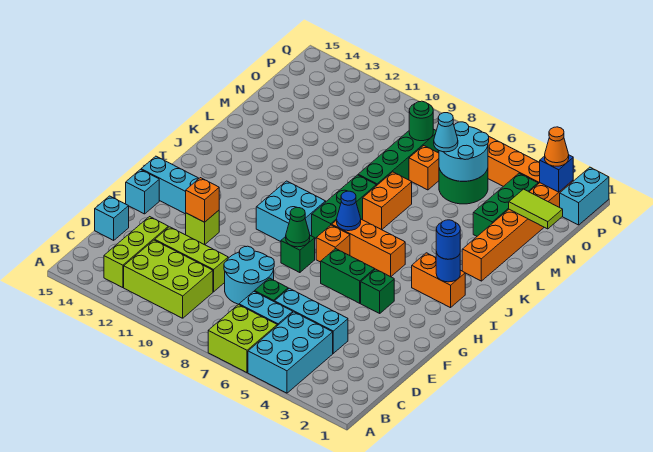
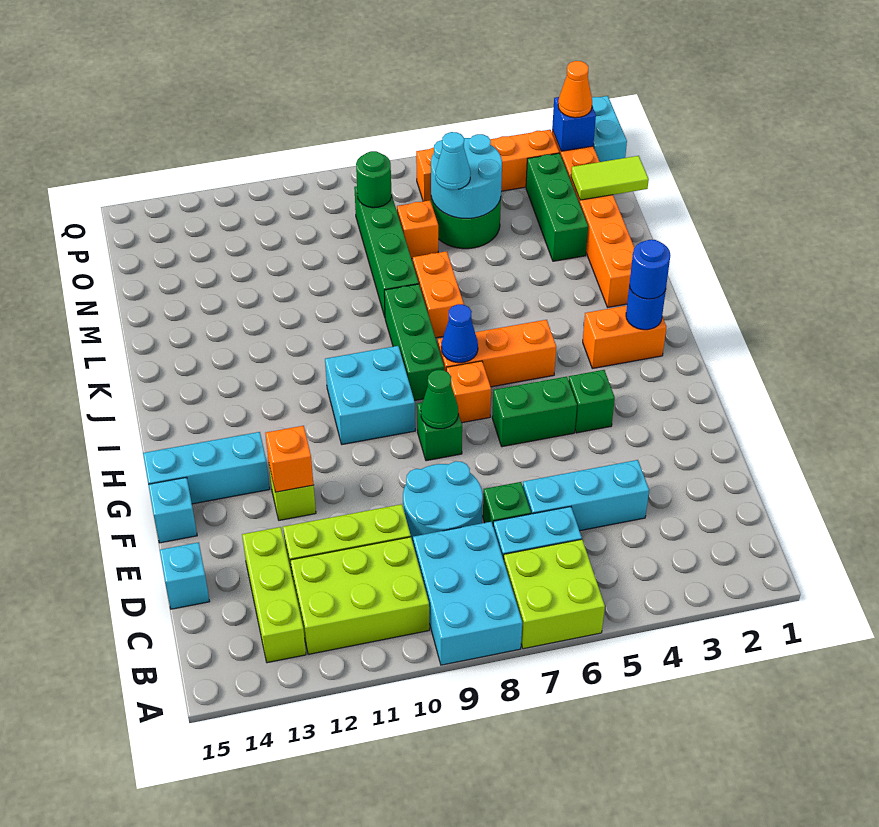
cyan 2x3 brick [248,312,333,393] -> cyan 2x3 brick moved to [413,522,522,665]

